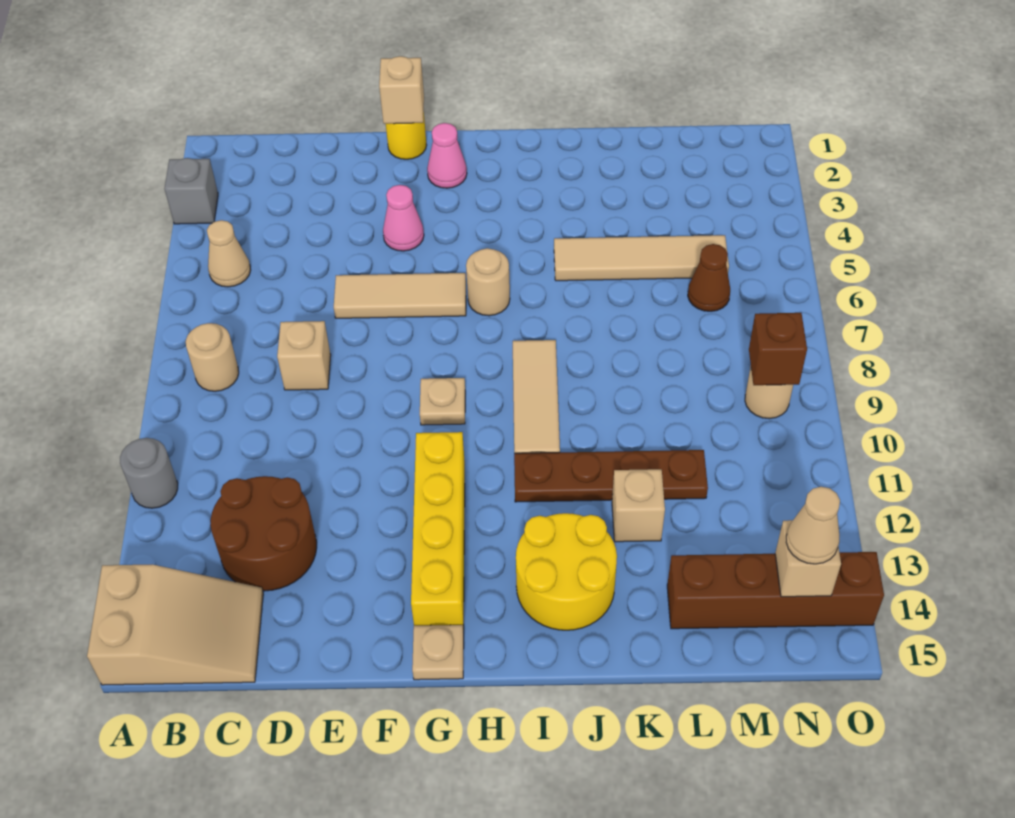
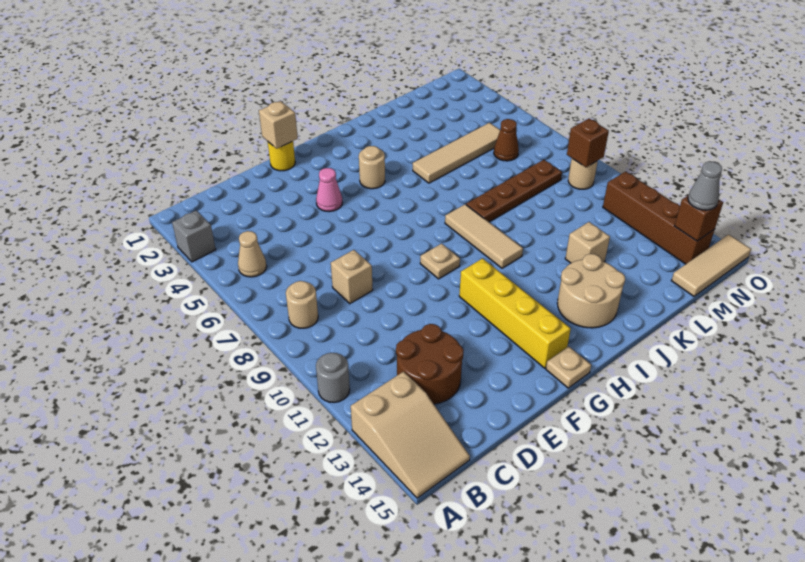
tan 2x3 slope [87,565,263,685] -> tan 2x3 slope turned to [351,372,470,498]
tan 1x3 tile [334,273,466,318] -> tan 1x3 tile moved to [671,234,751,296]
pink 1x1 cone [427,123,467,188] -> none
tan 1x1 round brick [466,248,510,316] -> tan 1x1 round brick moved to [359,146,385,189]
brown 1x4 plate [514,450,708,502] -> brown 1x4 plate moved to [466,160,562,222]
yellow 2x2 round brick [516,513,617,630] -> tan 2x2 round brick [557,254,625,328]
brown 1x4 brick [667,552,884,629] -> brown 1x4 brick turned to [603,172,715,264]
tan 1x1 brick [775,520,841,597] -> brown 1x1 brick [675,195,723,241]
tan 1x1 cone [786,487,840,564] -> grey 1x1 cone [688,162,722,210]

